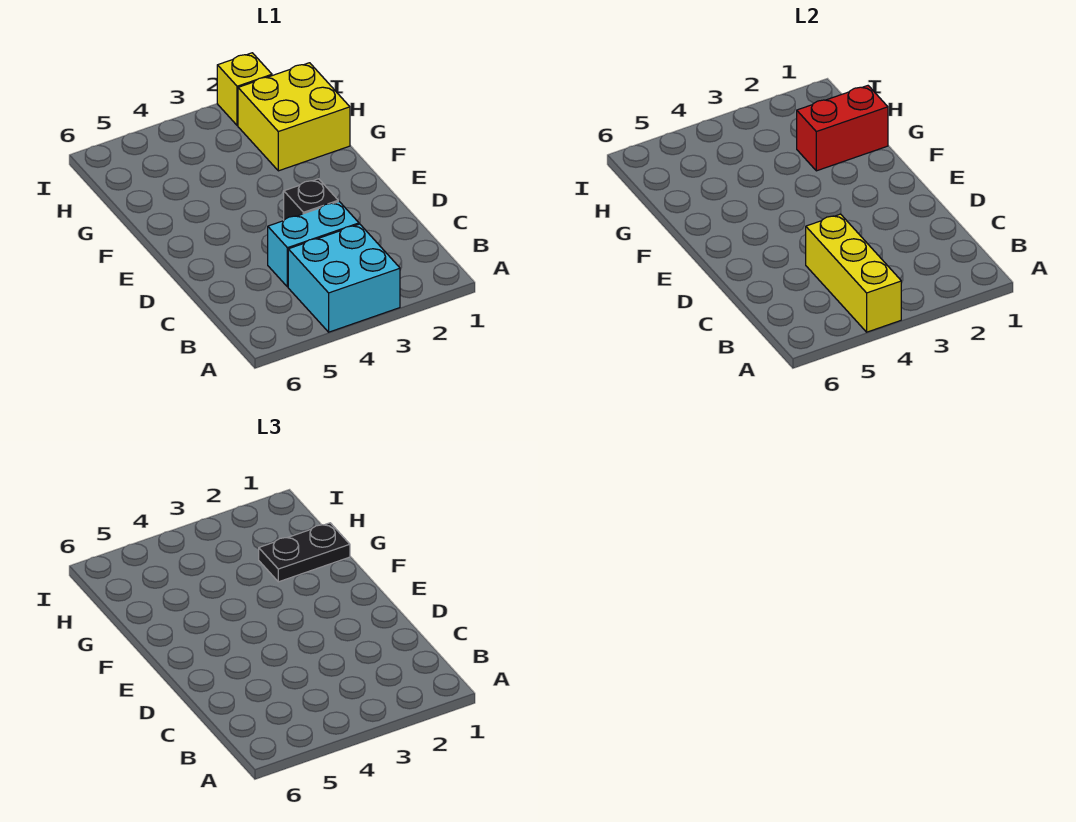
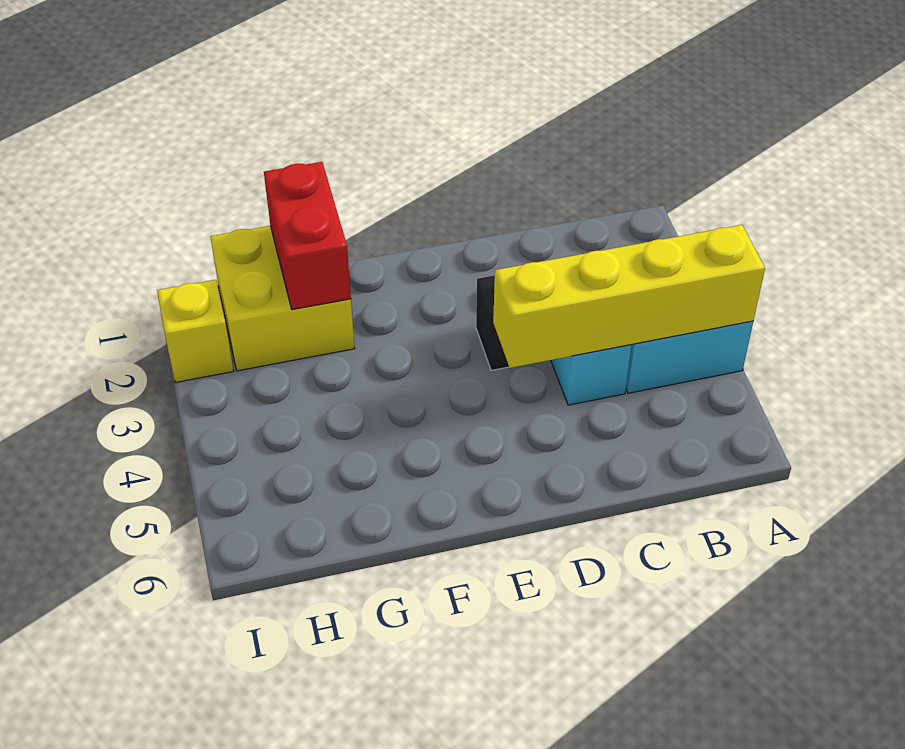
yellow 1x3 brick [806,214,901,332] -> yellow 1x4 brick [493,225,765,368]
black 1x2 plate [259,523,350,582] -> none

